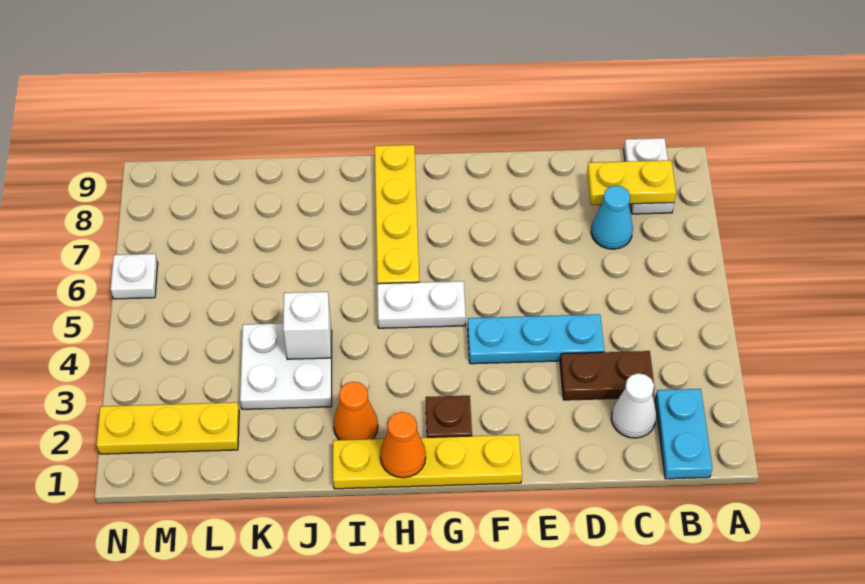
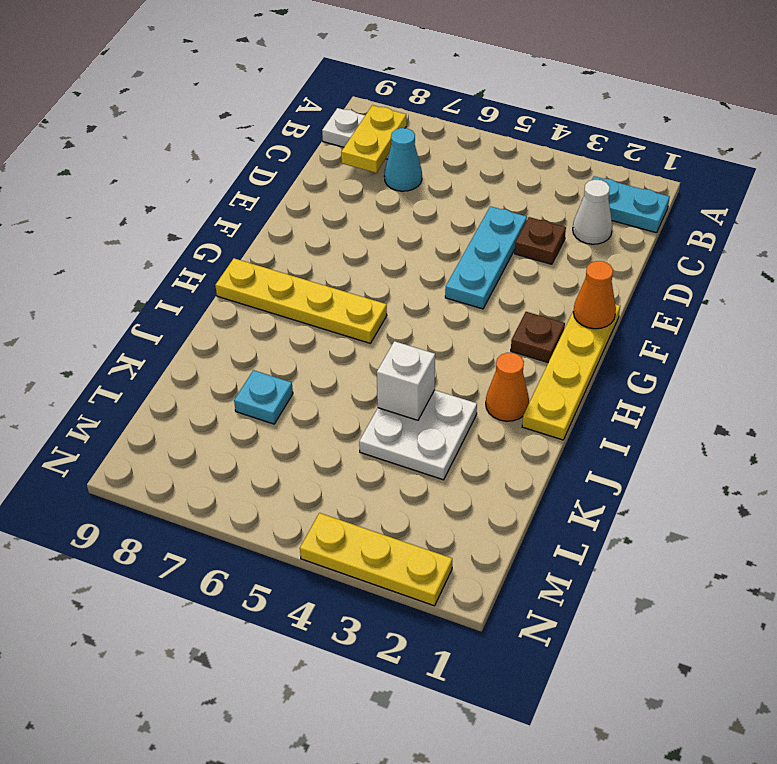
brown 1x2 plate [560,351,655,400] -> brown 1x1 plate [515,217,566,264]
white 1x2 plate [377,281,466,328] -> none
orange 1x1 cone [380,412,426,478] -> orange 1x1 cone moved to [573,261,616,329]
none -> cyan 1x1 plate [234,370,293,424]
yellow 1x3 plate [97,402,239,454] -> yellow 1x3 plate turned to [300,513,452,606]
white 1x1 plate [111,254,158,299] -> none

